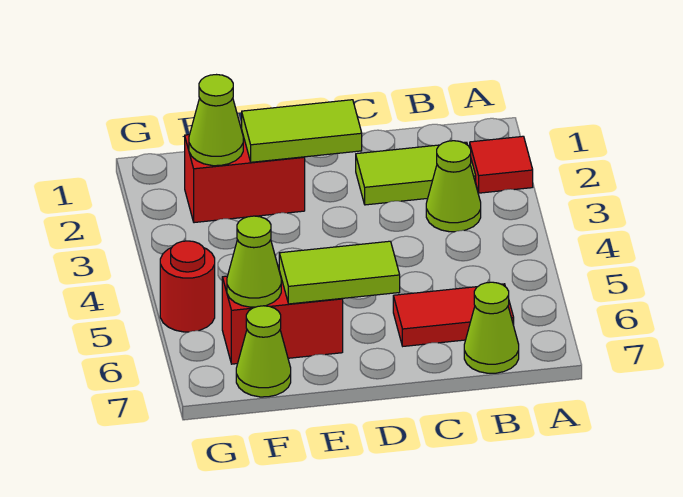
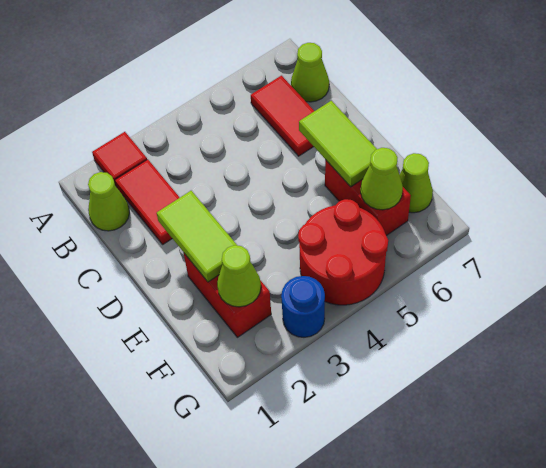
lime 1x2 tile [356,142,476,205] -> red 1x2 tile [115,159,180,244]
lime 1x1 cone [426,141,481,232] -> lime 1x1 cone moved to [88,172,129,231]
none -> blue 1x1 round brick [281,276,325,337]
red 1x1 round brick [160,241,215,332] -> red 2x2 round brick [298,199,388,305]

